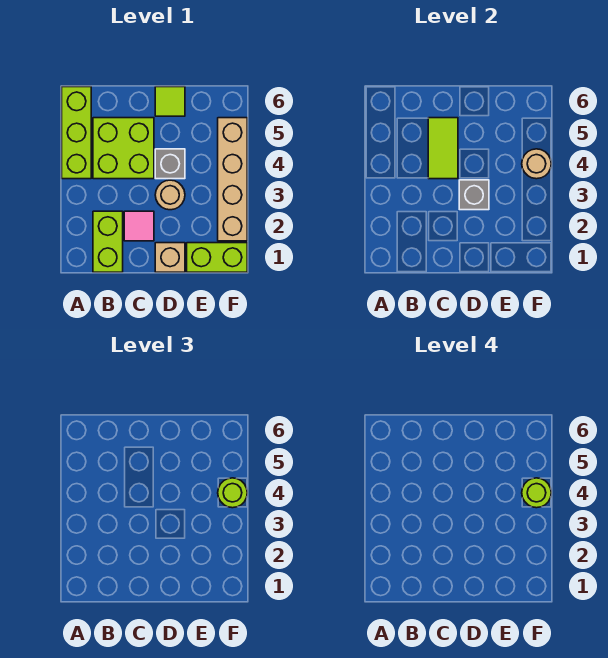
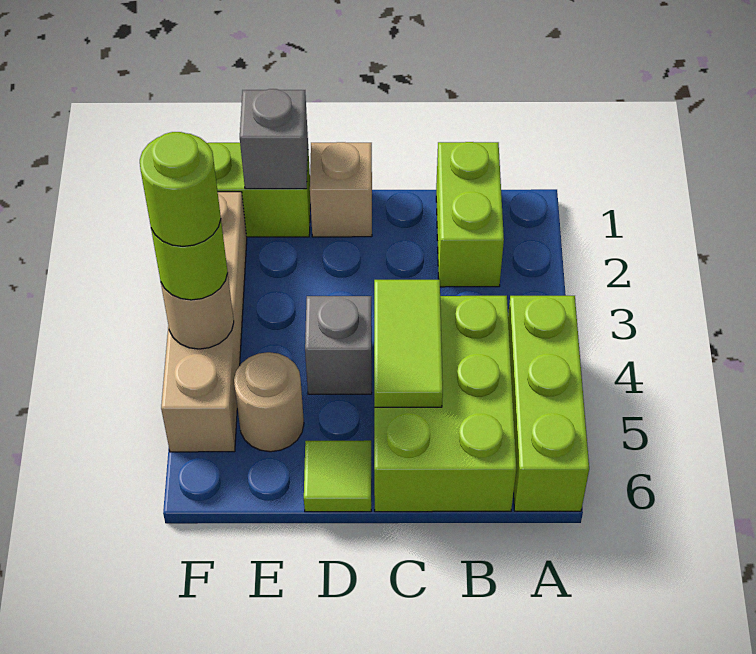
lime 2x2 brick [93,118,154,179] -> lime 2x3 brick [374,296,516,512]
pink 1x1 tile [124,211,154,241] -> none
tan 1x1 round brick [155,180,185,210] -> tan 1x1 round brick moved to [234,352,304,452]
grey 1x1 brick [459,180,489,210] -> grey 1x1 brick moved to [240,89,308,189]

